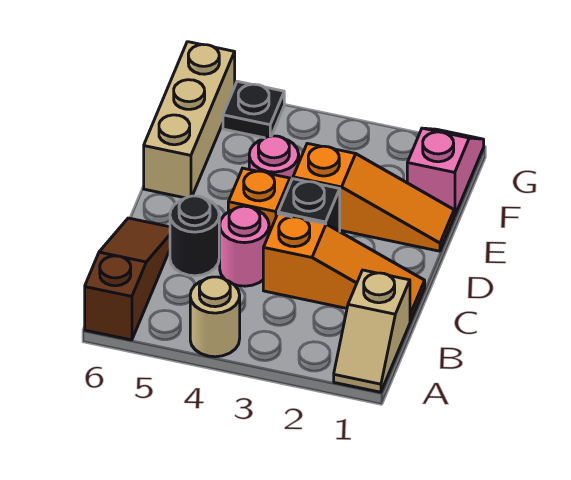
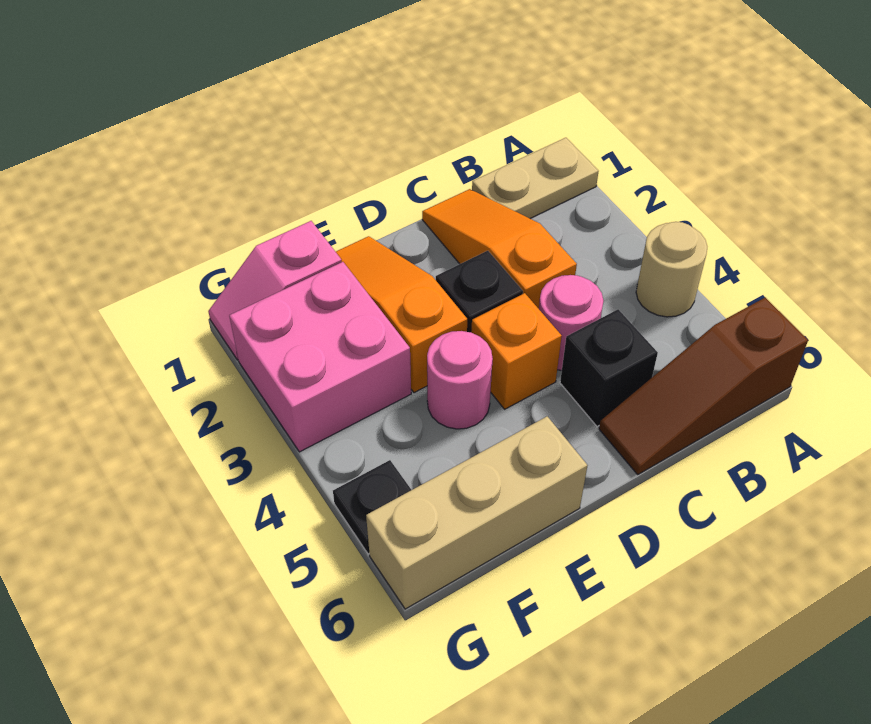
tan 1x2 slope [334,270,410,392] -> tan 1x2 plate [472,138,599,218]
black 1x1 round brick [170,196,219,276] -> black 1x1 brick [560,309,658,426]
none -> pink 2x2 brick [229,262,411,452]

